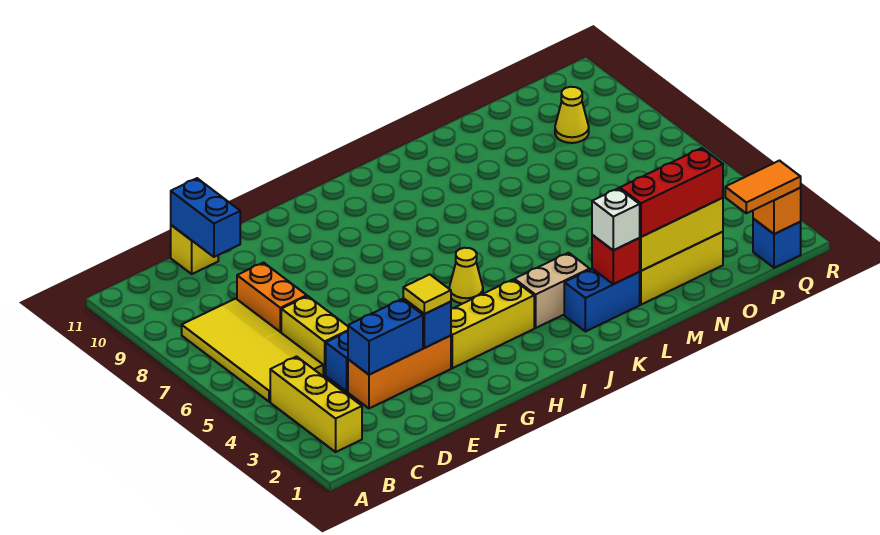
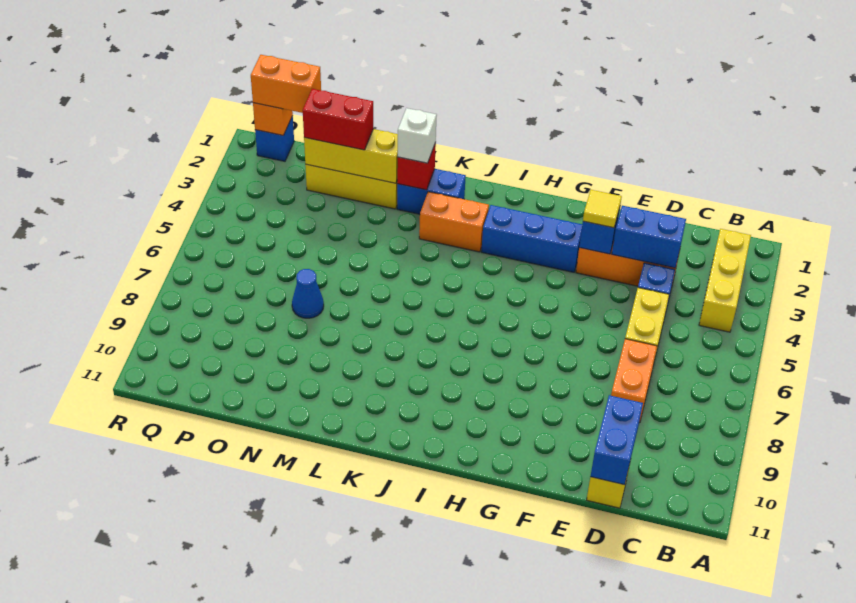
yellow 2x4 tile [182,299,323,402] -> none
yellow 1x3 brick [451,280,534,368] -> blue 1x3 brick [481,205,582,272]
yellow 1x1 cone [449,248,483,304] -> none
tan 1x2 brick [514,253,590,328] -> orange 1x2 brick [419,192,489,252]
red 1x3 brick [620,148,723,237] -> red 1x2 brick [303,89,373,150]
none -> blue 1x1 cone [292,269,324,318]
orange 1x2 tile [725,161,801,213] -> orange 1x2 brick [251,55,321,113]
yellow 1x1 cone [555,87,589,143] -> none

